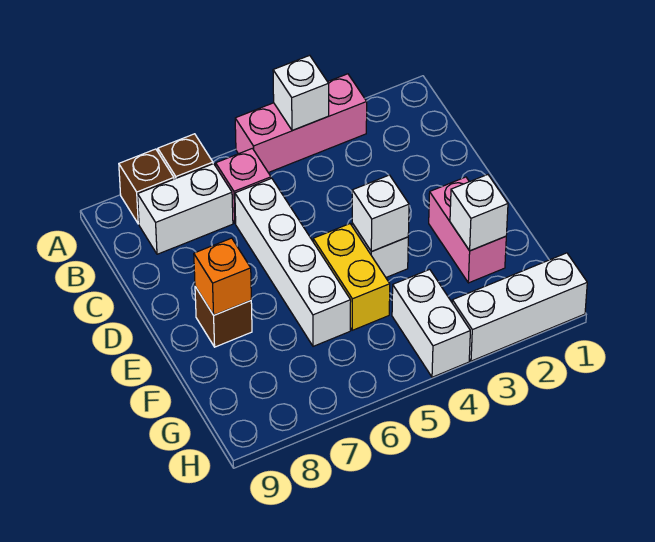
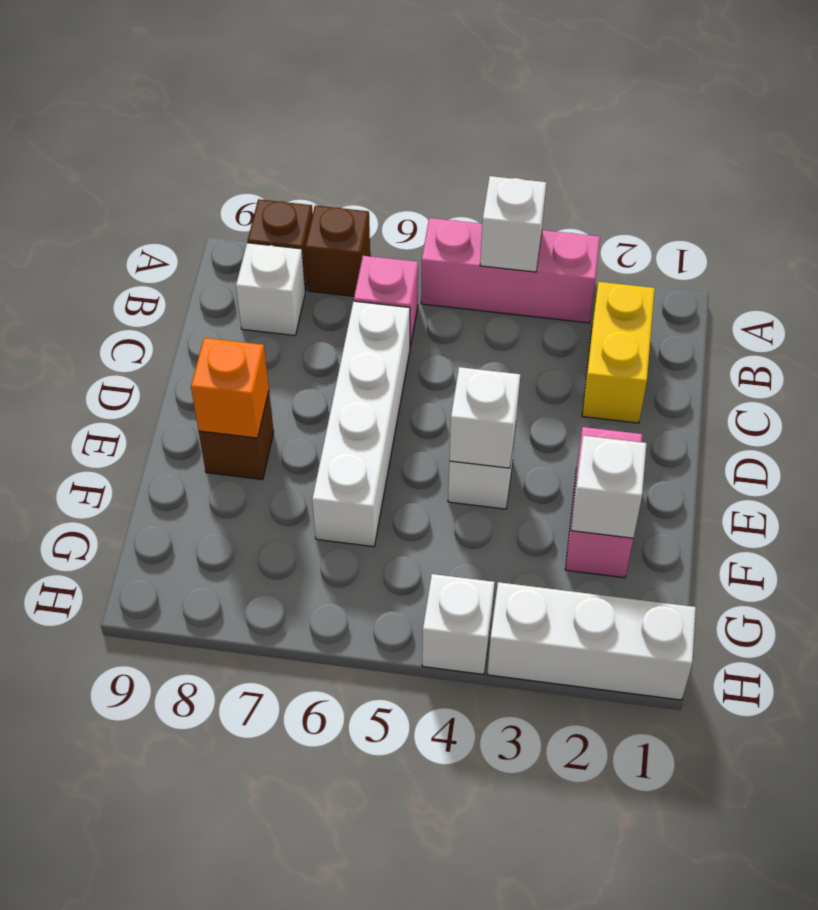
white 1x2 brick [138,164,233,254] -> white 1x1 brick [236,243,305,335]
yellow 1x2 brick [313,224,390,330] -> yellow 1x2 brick moved to [582,282,655,423]
white 1x2 brick [392,269,470,377] -> white 1x1 brick [422,574,495,674]

